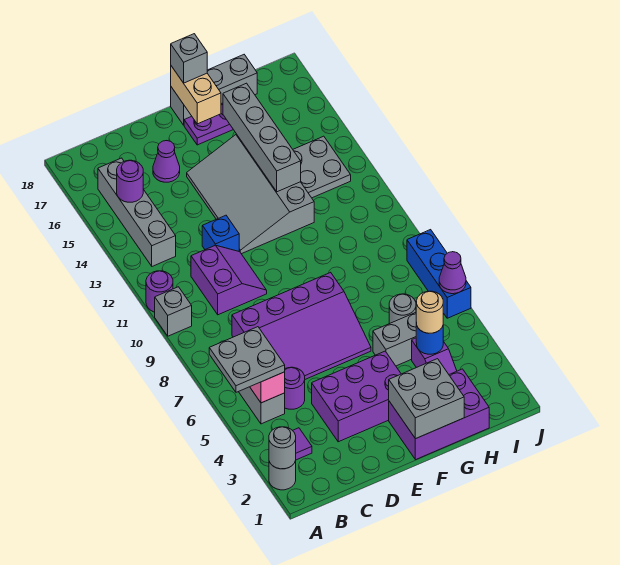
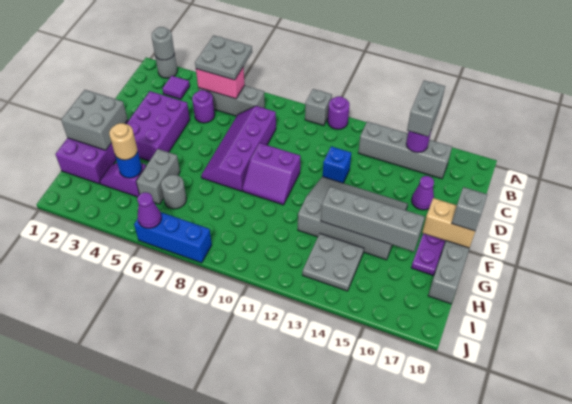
none -> grey 1x2 brick [407,80,445,137]
purple 3x4 slope [232,272,371,379] -> purple 2x4 slope [201,106,276,191]
purple 2x2 slope [191,245,267,315] -> purple 2x2 slope moved to [242,143,300,205]

